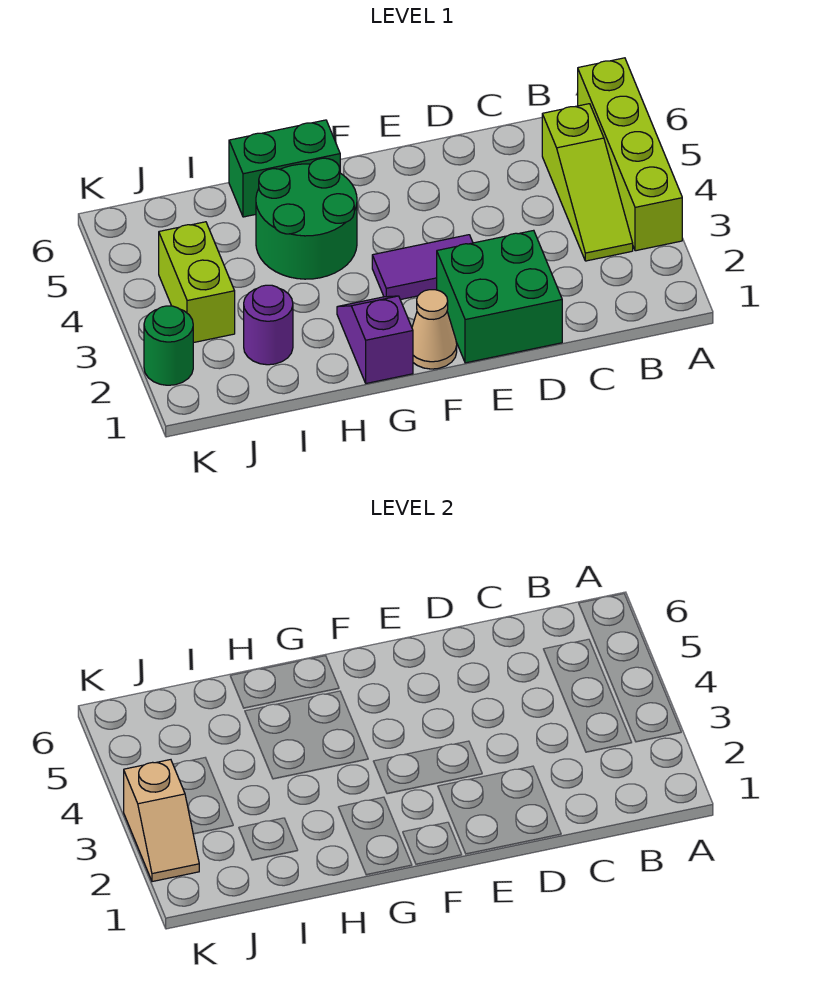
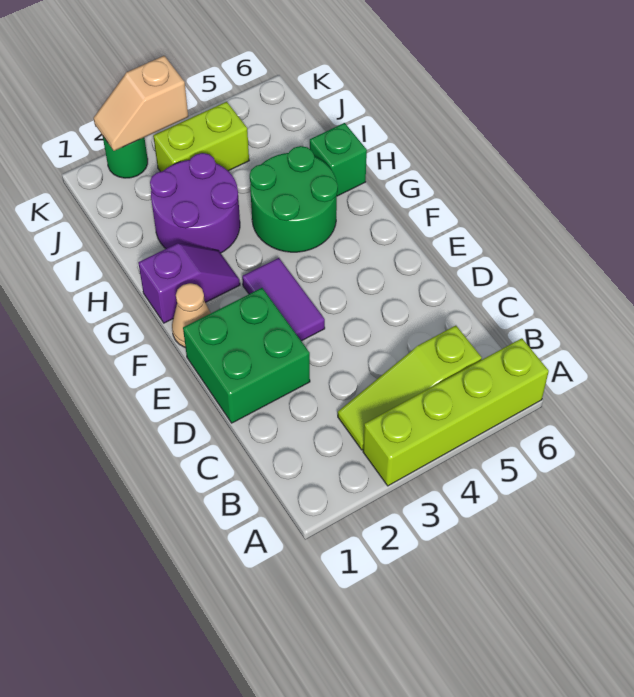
green 1x2 brick [229,120,340,217] -> green 1x1 brick [310,123,367,196]
purple 1x1 round brick [244,285,293,365] -> purple 2x2 round brick [150,153,240,253]

